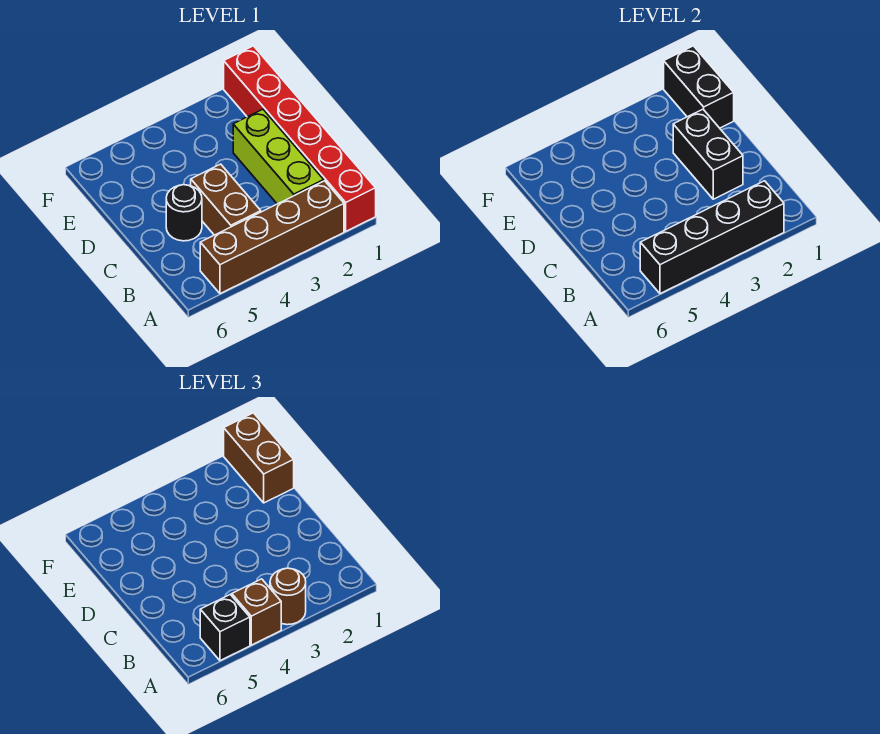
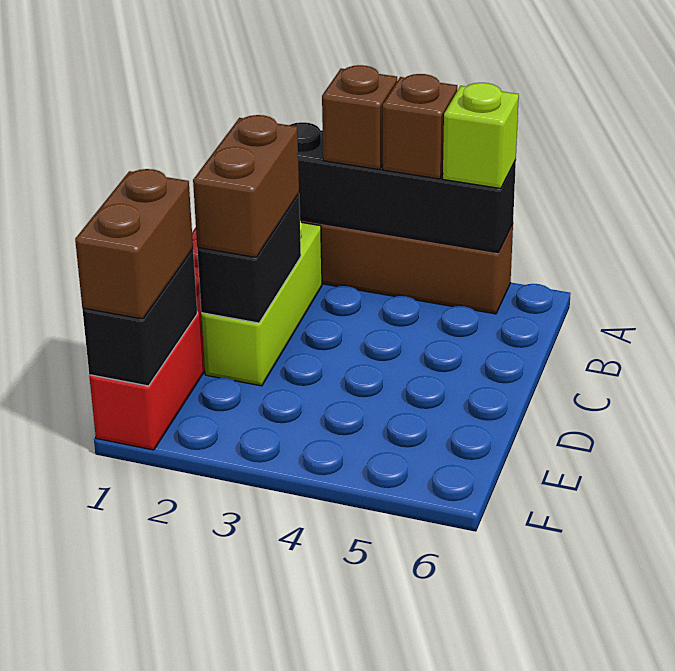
brown 1x1 round brick [270,568,306,625] -> brown 1x1 brick [322,65,397,170]
black 1x1 brick [200,595,250,661] -> lime 1x1 brick [443,83,519,189]
brown 1x2 brick [191,164,261,235] -> brown 1x2 brick moved to [193,115,299,257]
black 1x1 round brick [166,185,202,241] -> none

